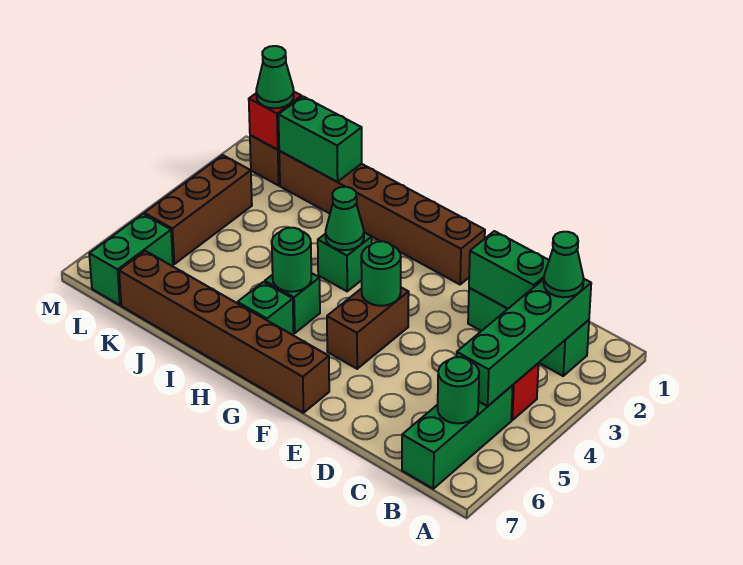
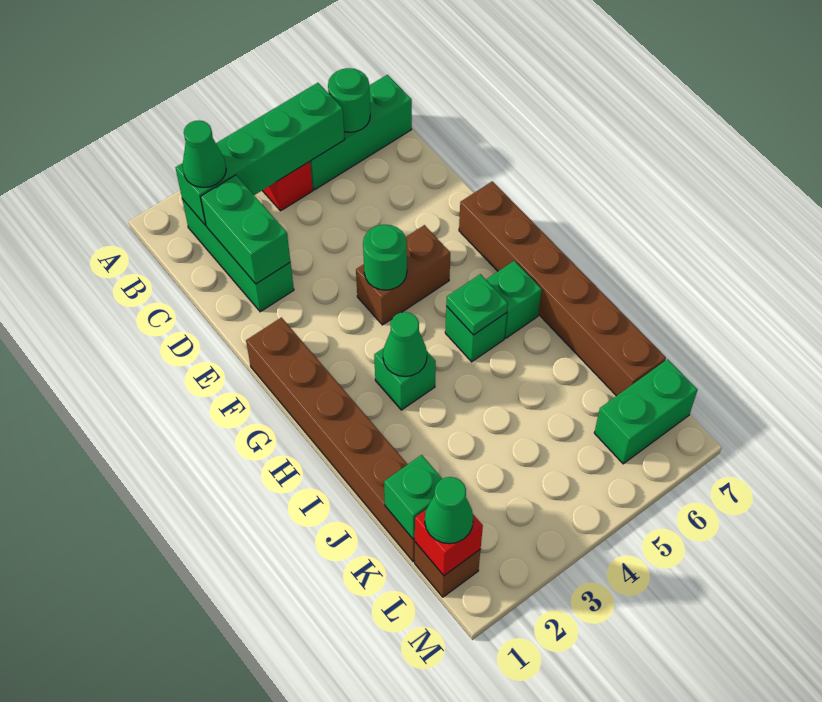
green 1x1 round brick [272,228,311,292] -> green 1x1 plate [446,274,508,335]
green 1x2 brick [278,97,362,182] -> green 1x1 brick [384,455,442,539]
brown 1x3 brick [144,155,252,264] -> none

